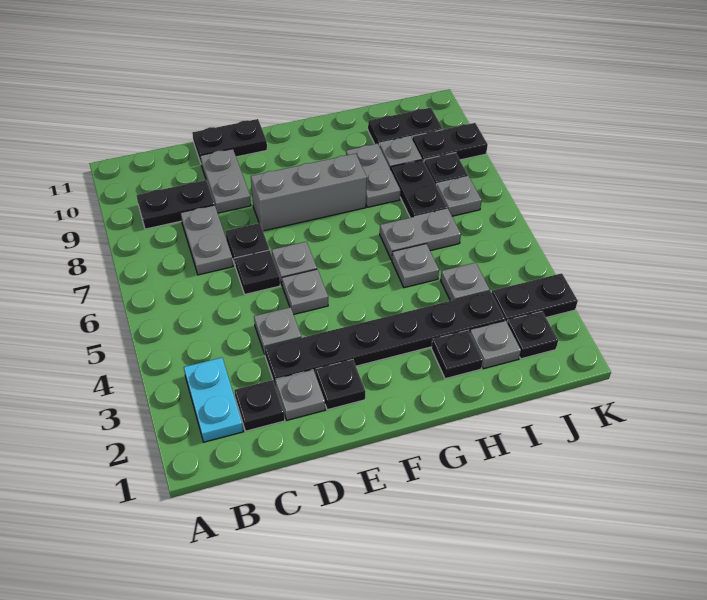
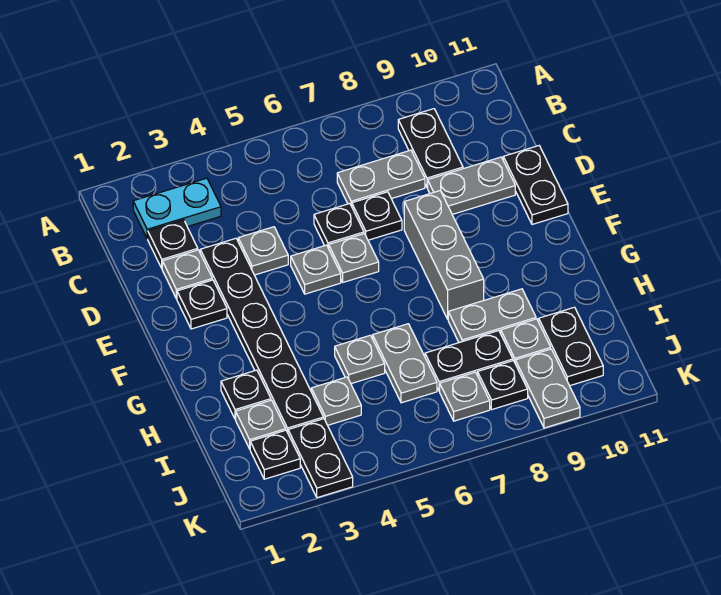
black 1x2 plate [412,123,488,161] -> grey 1x2 plate [515,349,580,428]

